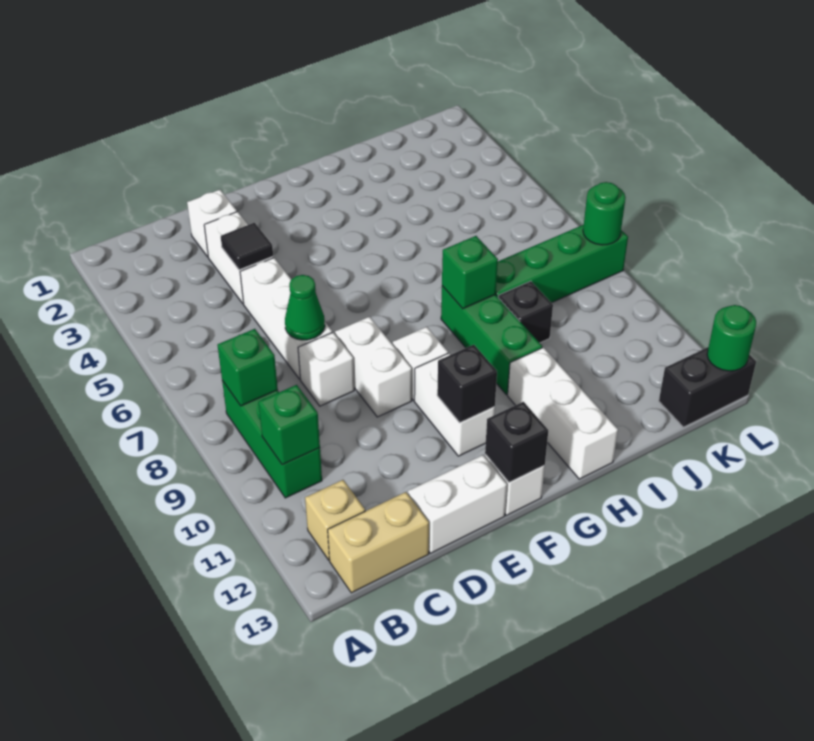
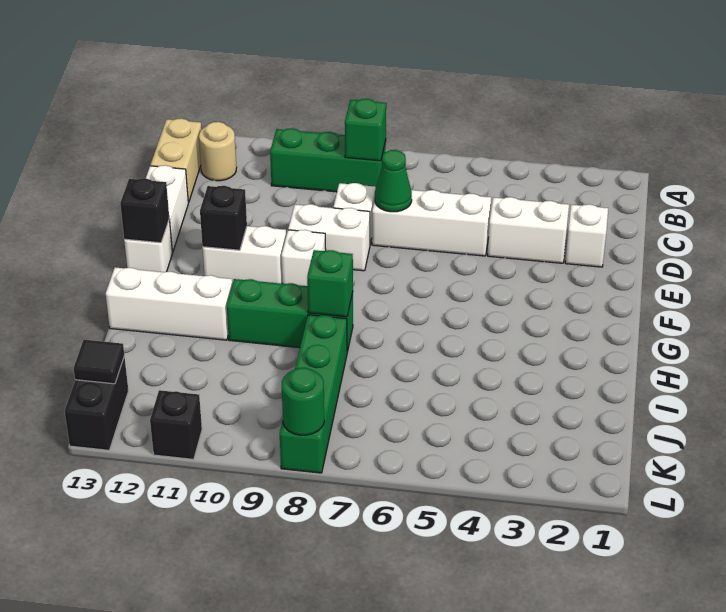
green 1x1 brick [258,385,320,465] -> none
tan 1x1 brick [305,480,365,560] -> tan 1x1 round brick [199,122,237,181]
black 1x1 tile [221,223,273,270] -> black 1x1 tile moved to [74,340,124,384]
black 1x1 brick [498,281,553,343] -> black 1x1 brick moved to [150,390,202,459]
green 1x1 round brick [707,305,756,371] -> none

